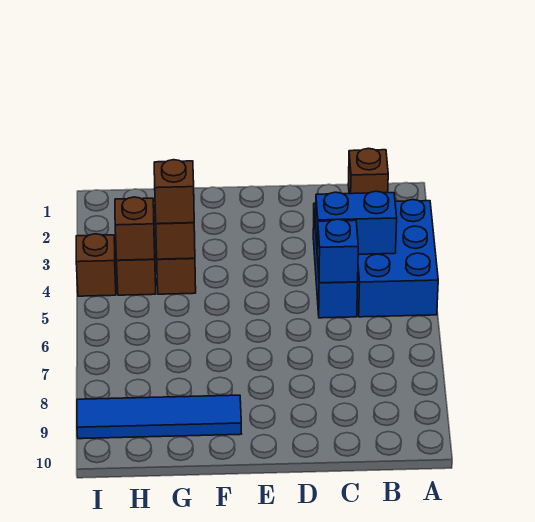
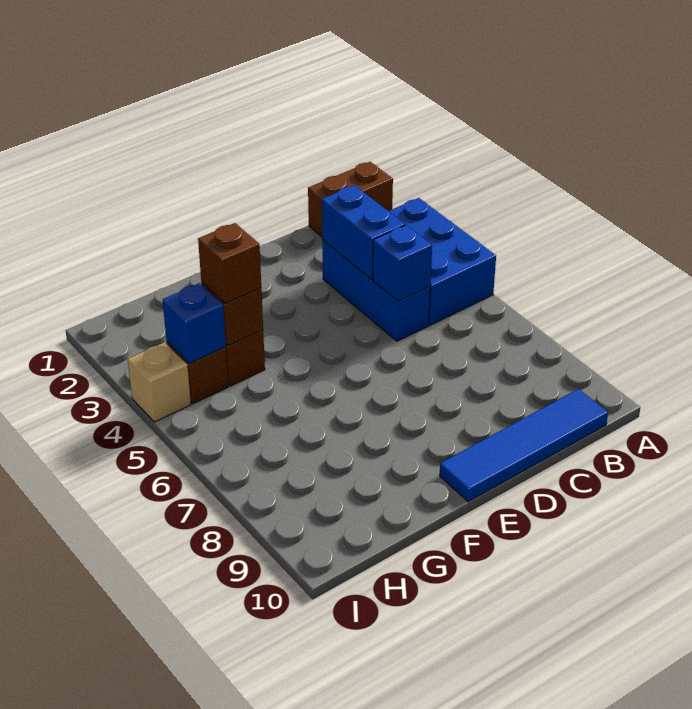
brown 1x1 brick [348,148,388,194] -> brown 1x2 brick [308,162,393,236]
blue 1x2 brick [316,191,397,254] -> blue 1x2 brick turned to [322,185,405,279]
blue 1x4 tile [77,395,241,439] -> blue 1x4 tile moved to [440,389,608,502]
brown 1x1 brick [115,197,155,260] -> blue 1x1 brick [163,283,226,363]
brown 1x1 brick [76,234,116,296] -> tan 1x1 brick [128,342,191,422]

